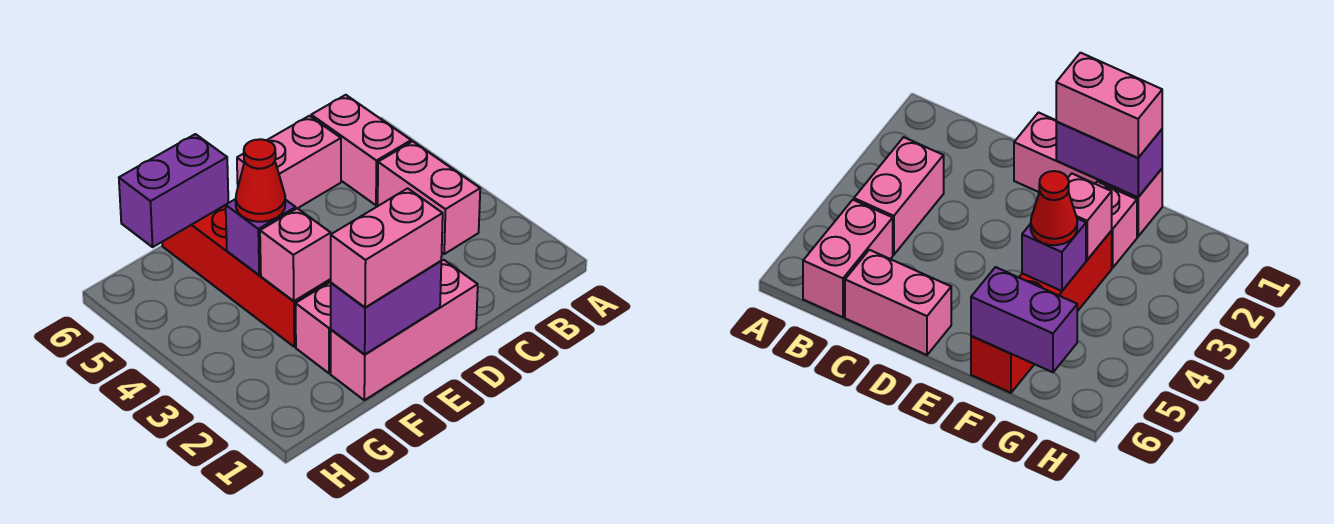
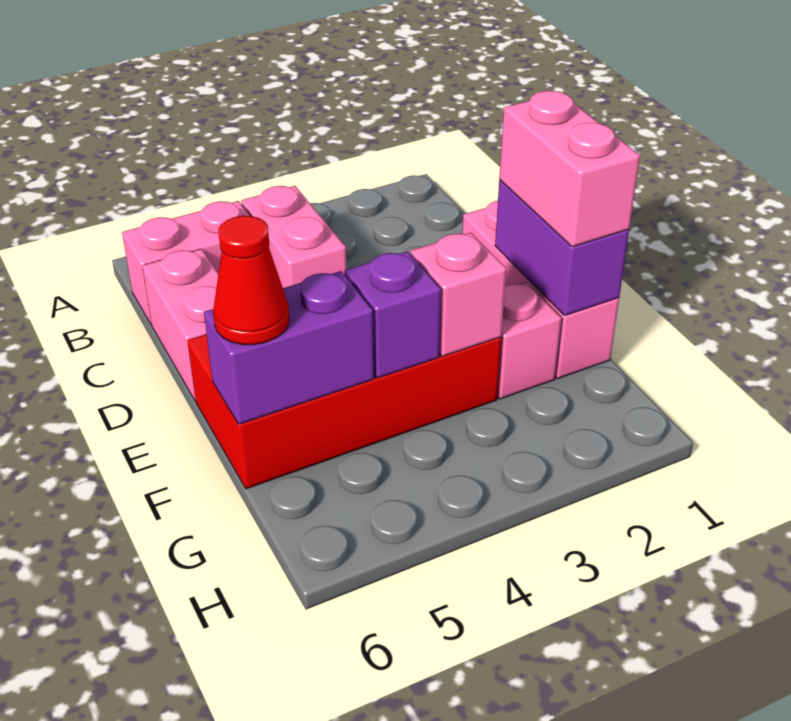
pink 1x2 brick [378,141,480,254] -> pink 1x2 brick turned to [241,186,346,288]
red 1x4 brick [162,205,331,347] -> red 2x4 brick [187,334,501,489]
red 1x1 cone [236,139,285,222] -> red 1x1 cone moved to [213,216,289,345]
purple 1x2 brick [119,134,228,247] -> purple 1x2 brick turned to [204,271,374,424]

